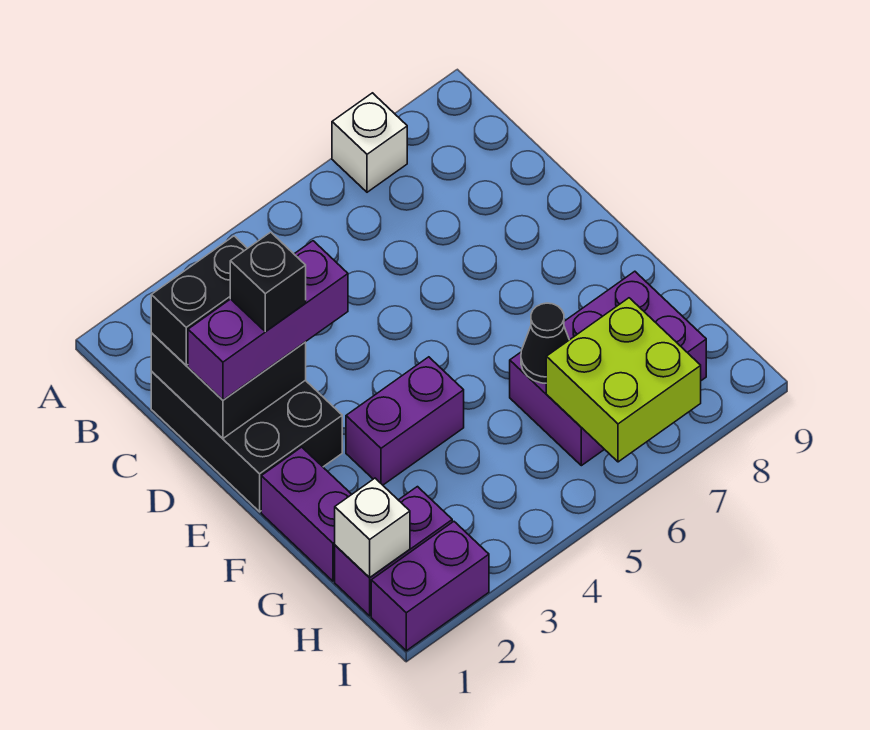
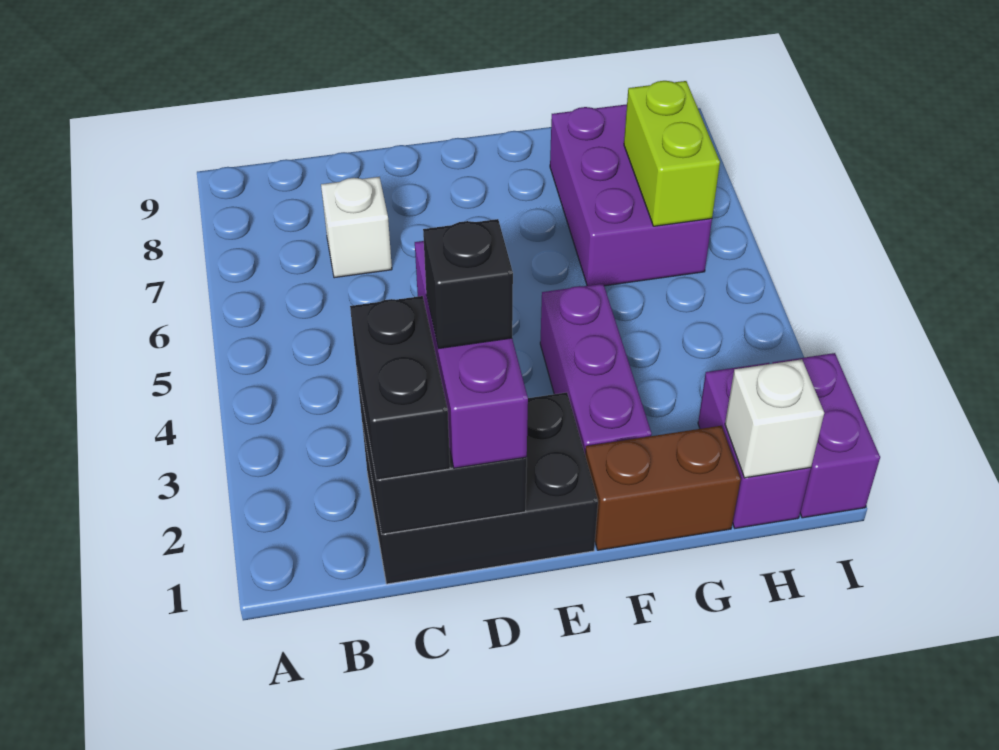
white 1x1 brick [332,93,407,192] -> white 1x1 brick moved to [321,177,392,278]
purple 1x2 brick [261,447,352,581] -> brown 1x2 brick [585,426,741,550]
purple 1x2 brick [346,357,464,485] -> purple 1x3 brick [540,284,652,453]
black 1x1 cone [521,303,569,383] -> none
lime 2x2 brick [546,298,701,462] -> lime 1x2 brick [624,81,720,226]

